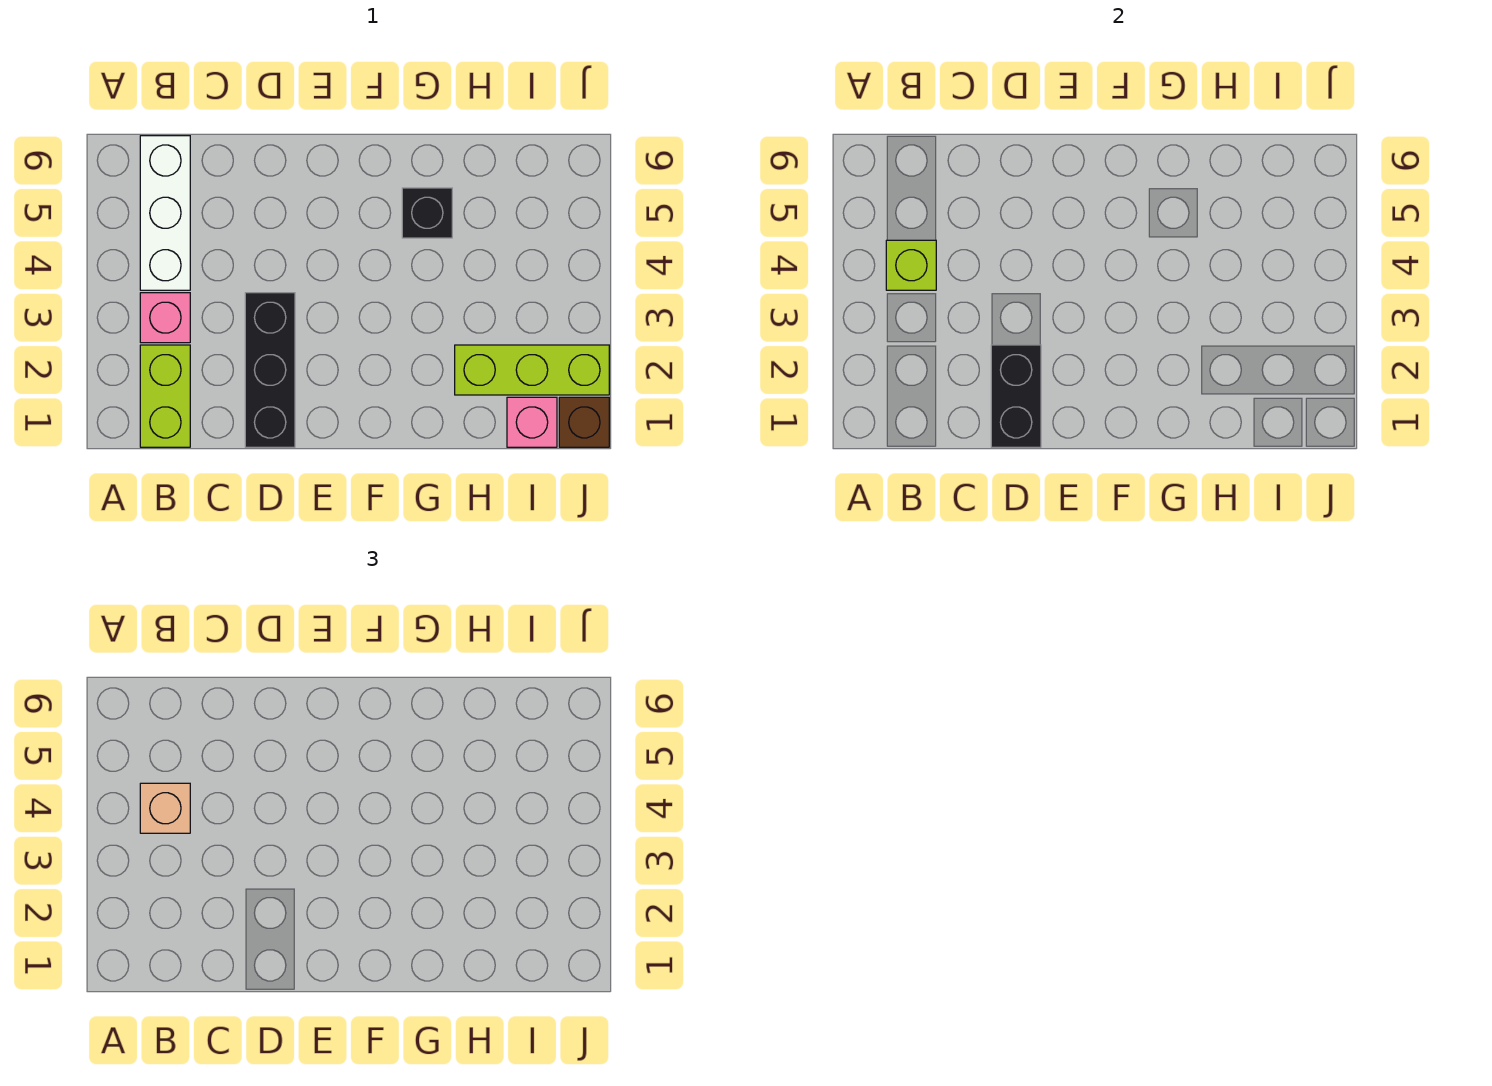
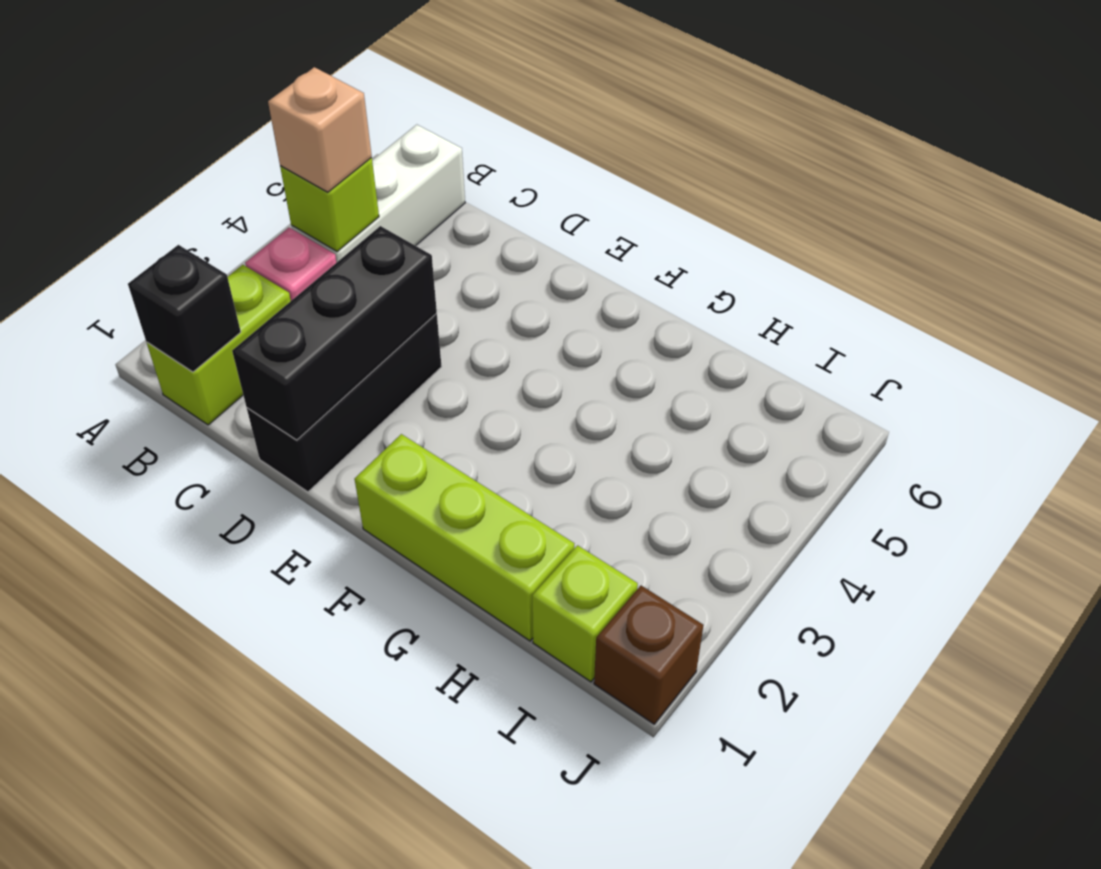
black 1x2 brick [991,345,1041,447] -> black 1x3 brick [232,226,437,440]
black 1x1 brick [402,188,452,238] -> black 1x1 brick moved to [128,245,241,372]
lime 1x3 brick [455,345,609,395] -> lime 1x3 brick moved to [355,434,574,641]
pink 1x1 brick [507,397,557,447] -> lime 1x1 brick [532,545,638,682]

